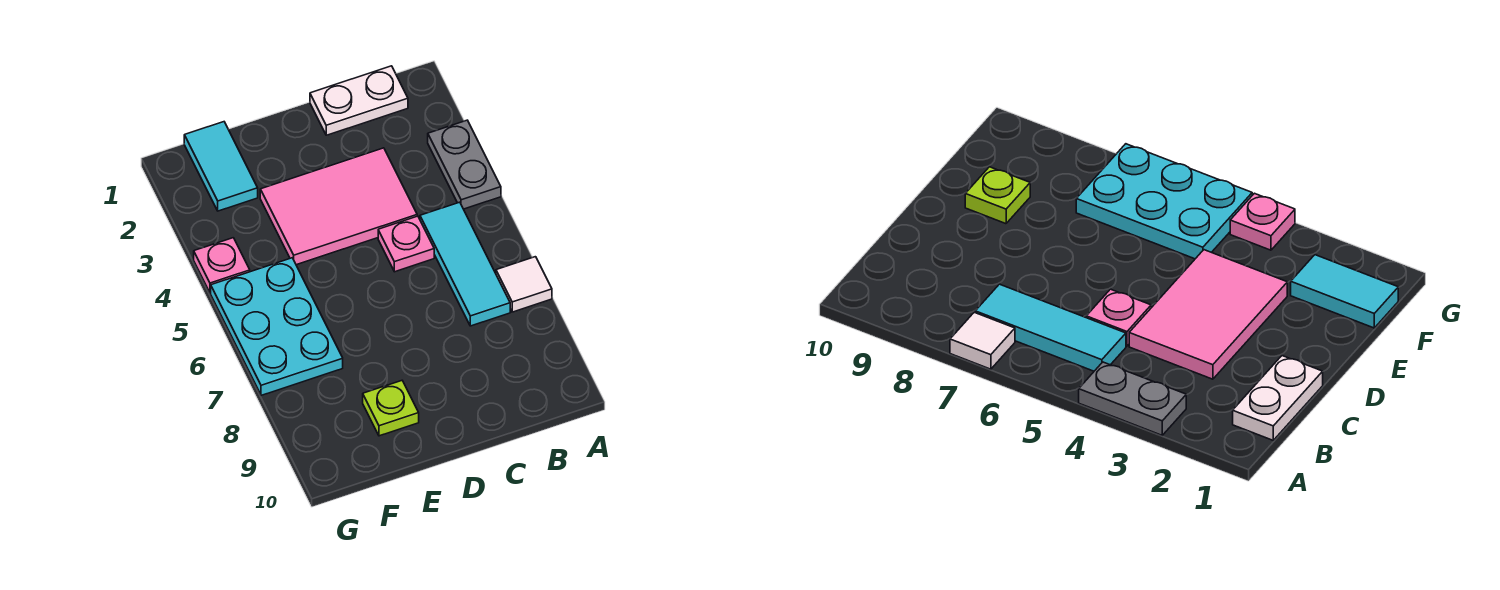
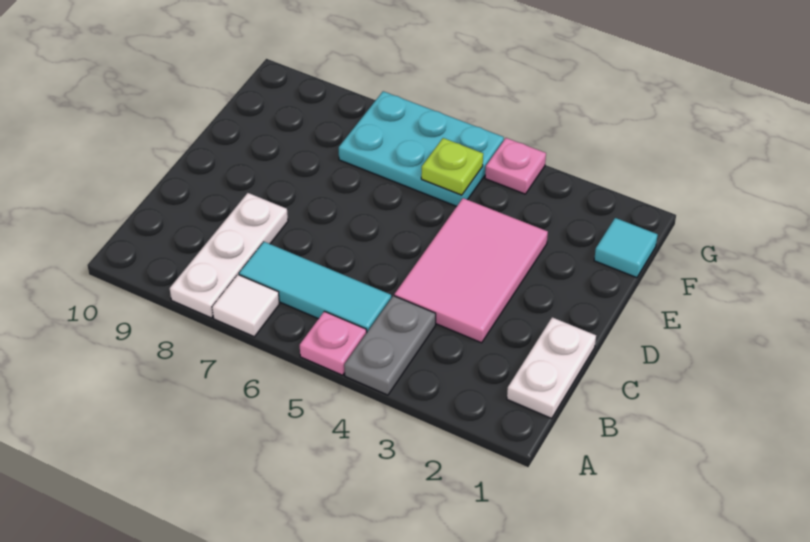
grey 1x2 plate [428,120,501,209] -> grey 1x2 plate turned to [344,296,436,395]
none -> white 1x3 plate [170,193,288,318]
pink 1x1 plate [378,216,434,272] -> pink 1x1 plate moved to [300,311,367,375]
lime 1x1 plate [363,381,419,436] -> lime 1x1 plate moved to [421,138,483,195]
cyan 1x2 tile [184,122,258,211] -> cyan 1x1 tile [594,218,658,278]

